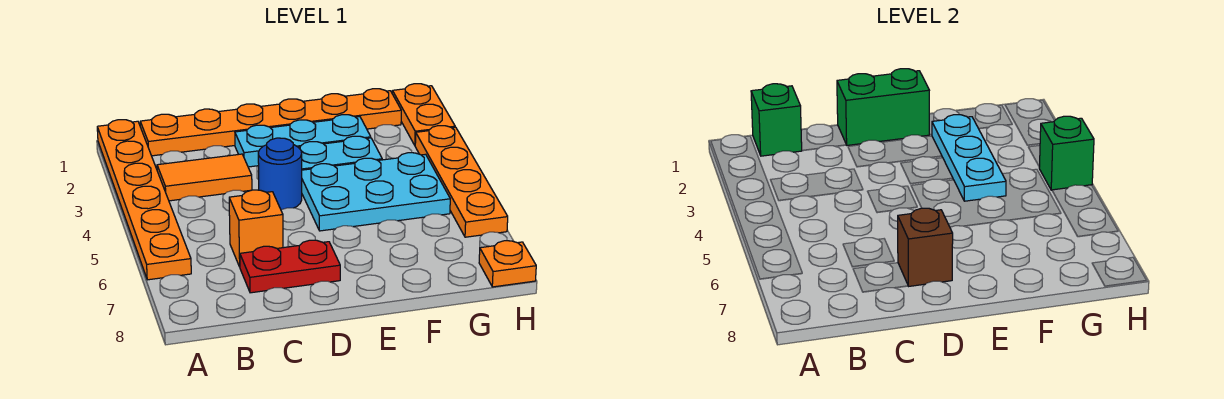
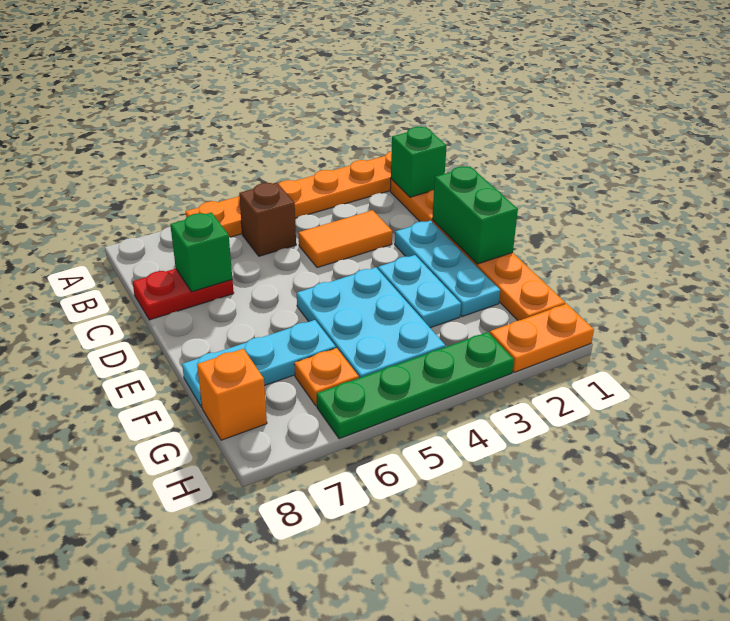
orange 1x2 tile [157,154,252,201] -> orange 1x2 tile turned to [299,210,392,268]
orange 1x1 brick [229,190,283,267] -> orange 1x1 brick moved to [197,349,267,440]
red 1x2 plate [240,240,340,293] -> red 1x2 plate turned to [133,269,234,320]
blue 1x1 round brick [258,138,302,210] -> none
brown 1x1 brick [898,208,953,287] -> brown 1x1 brick moved to [239,182,296,256]
cyan 1x3 plate [932,115,1006,201] -> cyan 1x3 plate moved to [182,320,336,407]
orange 1x4 plate [415,126,508,237] -> green 1x4 plate [317,332,514,439]
green 1x1 brick [1039,116,1094,190] -> green 1x1 brick moved to [170,212,232,292]
orange 1x1 plate [479,241,536,287] -> orange 1x1 plate moved to [294,348,359,406]

